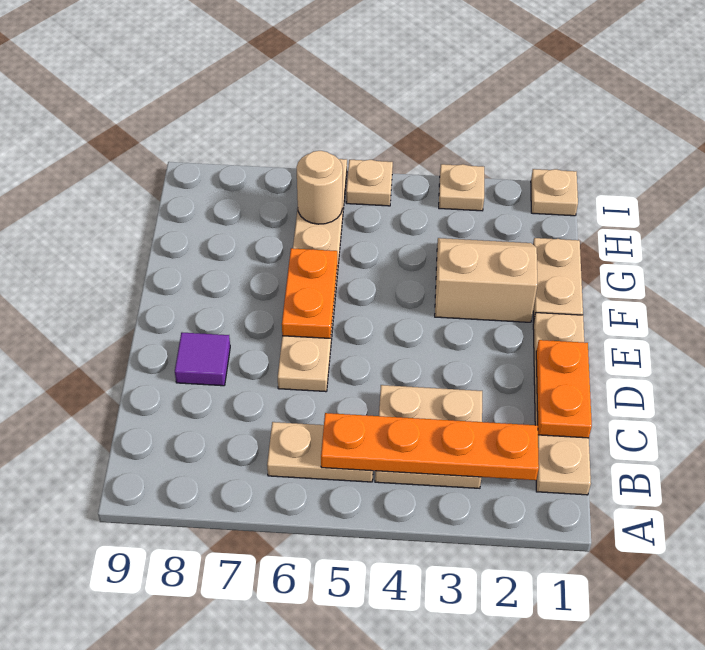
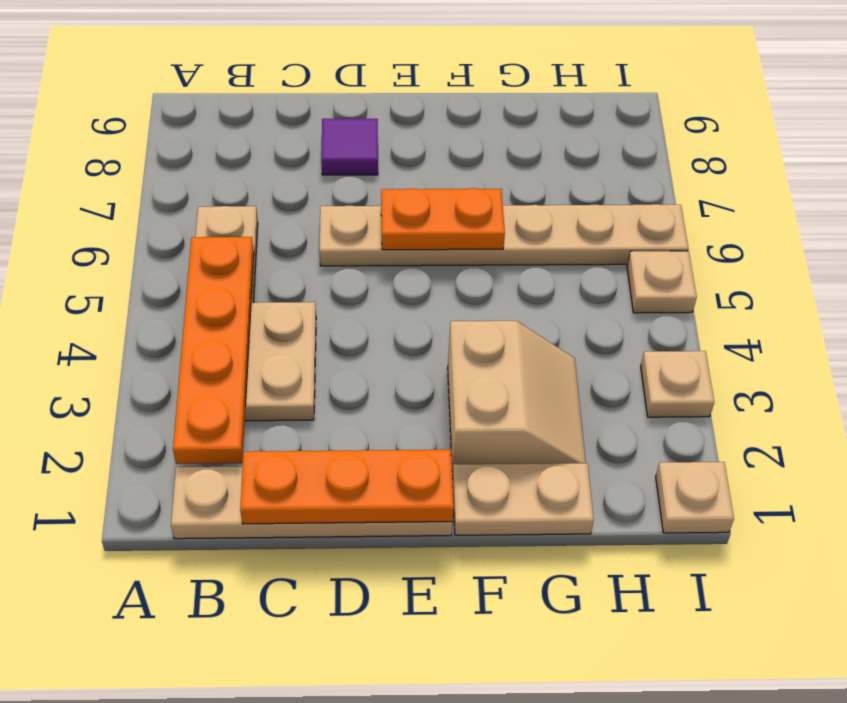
orange 1x2 plate [536,340,592,438] -> orange 1x3 plate [240,450,454,524]
tan 1x1 round brick [296,151,343,224] -> none

